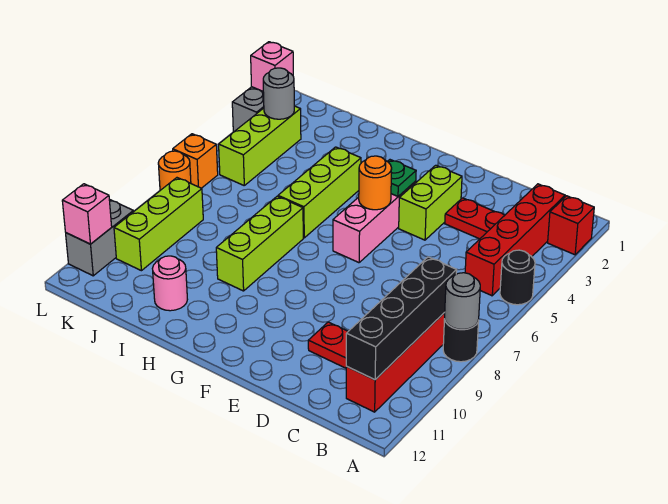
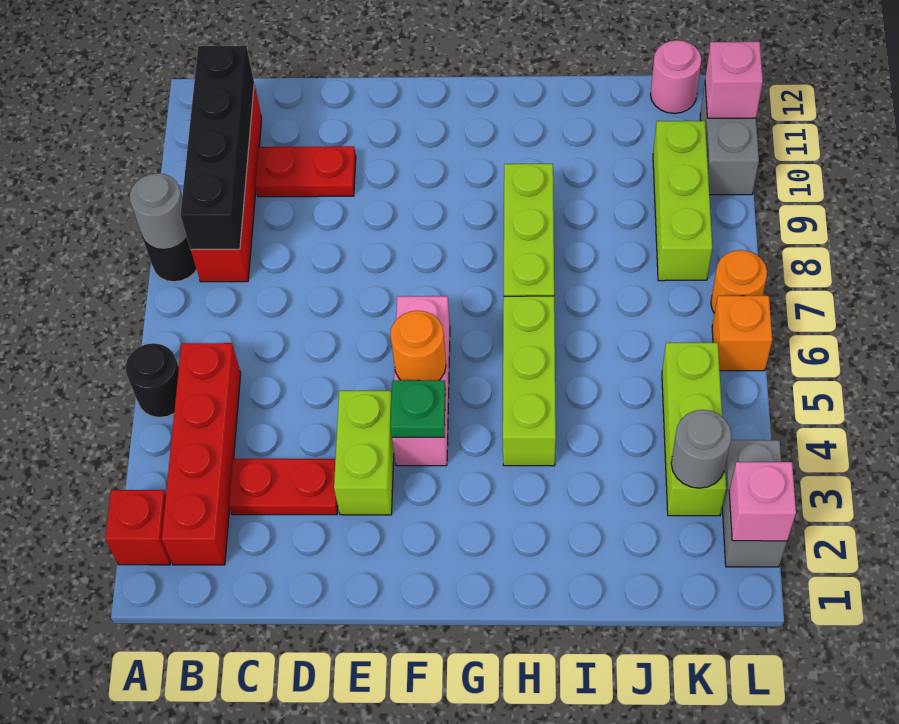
pink 1x1 round brick [152,256,187,311] -> pink 1x1 round brick moved to [651,40,701,113]

